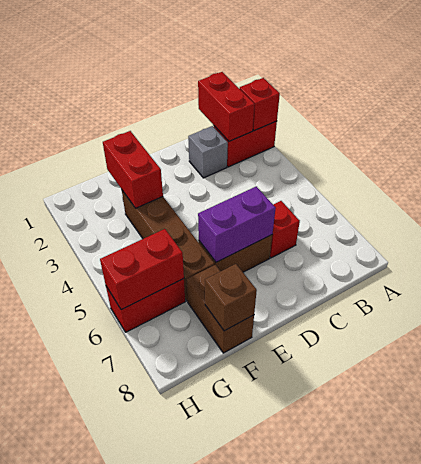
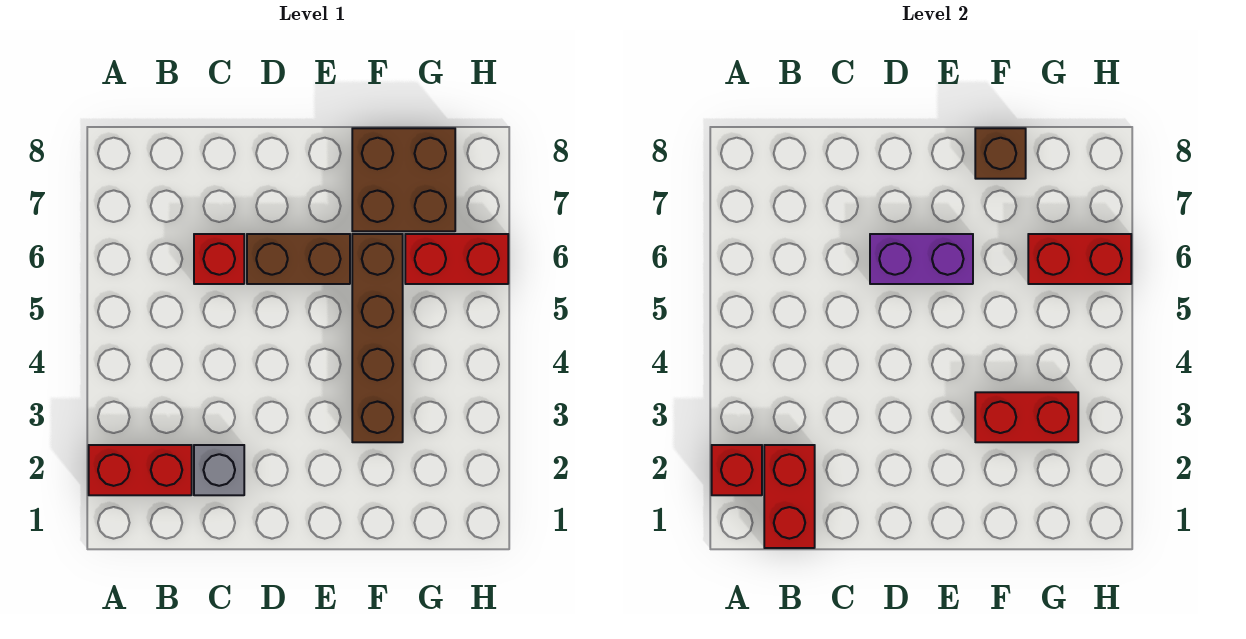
red 1x2 brick [103,131,163,208] -> red 1x2 brick turned to [975,392,1078,442]
brown 1x2 brick [186,265,254,353] -> brown 2x2 brick [352,128,455,231]

